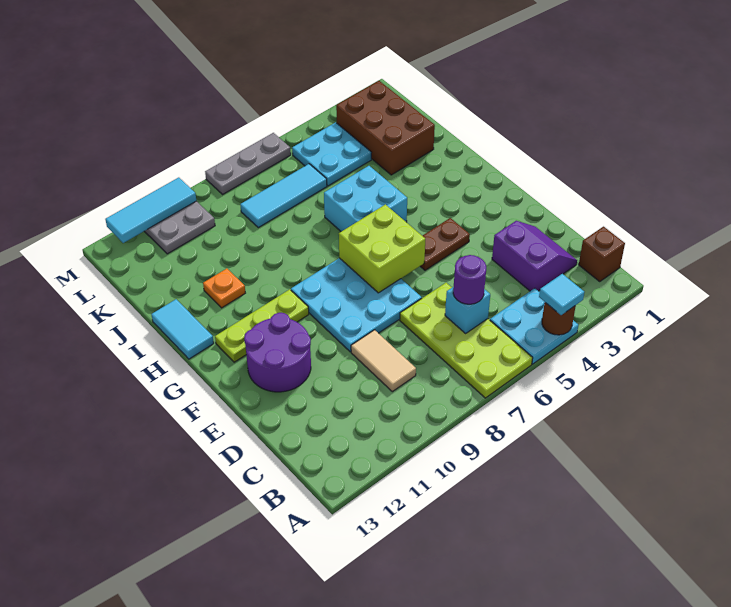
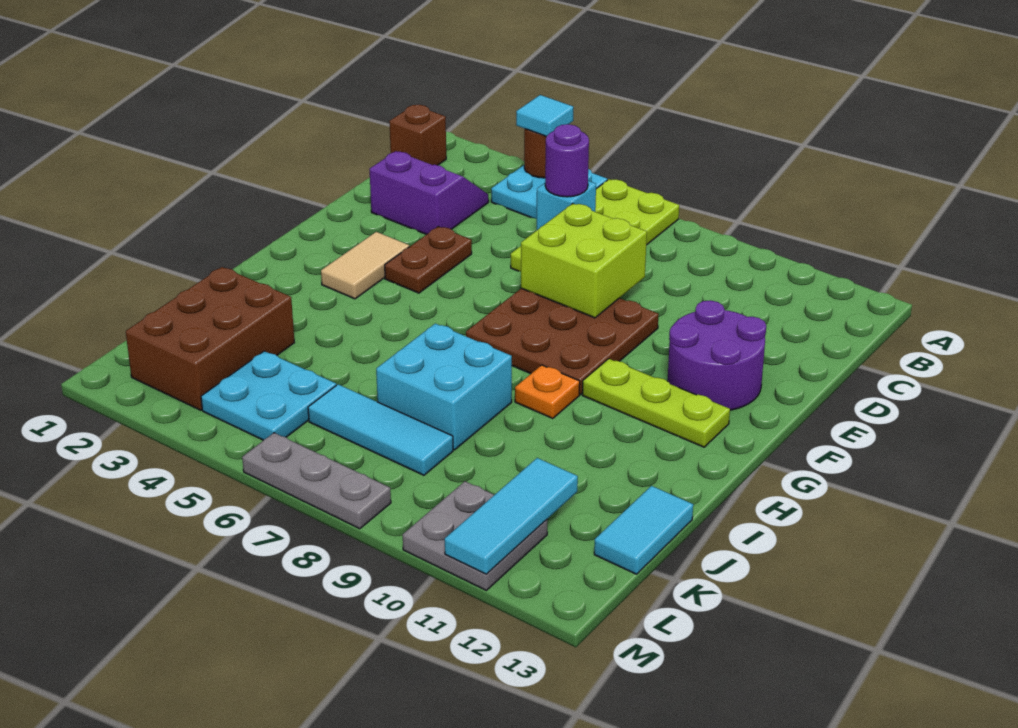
purple 2x2 slope [492,221,577,291] -> purple 2x2 slope turned to [370,151,489,235]
tan 1x2 tile [351,330,416,392] -> tan 1x2 tile moved to [321,232,409,299]
cyan 3x3 plate [291,258,422,352] -> brown 3x3 plate [466,288,659,395]
brown 1x2 plate [420,218,470,270] -> brown 1x2 plate turned to [385,227,472,293]
lime 2x2 brick [339,204,425,293] -> lime 2x2 brick moved to [521,204,647,318]
cyan 2x2 brick [324,166,407,231] -> cyan 2x2 brick moved to [376,324,512,450]
cyan 1x2 tile [152,299,214,359] -> cyan 1x2 tile moved to [594,486,693,574]
orange 1x1 plate [203,268,245,308] -> orange 1x1 plate moved to [515,365,580,419]
cyan 1x3 tile [105,178,196,243] -> cyan 1x3 tile turned to [445,458,578,574]

